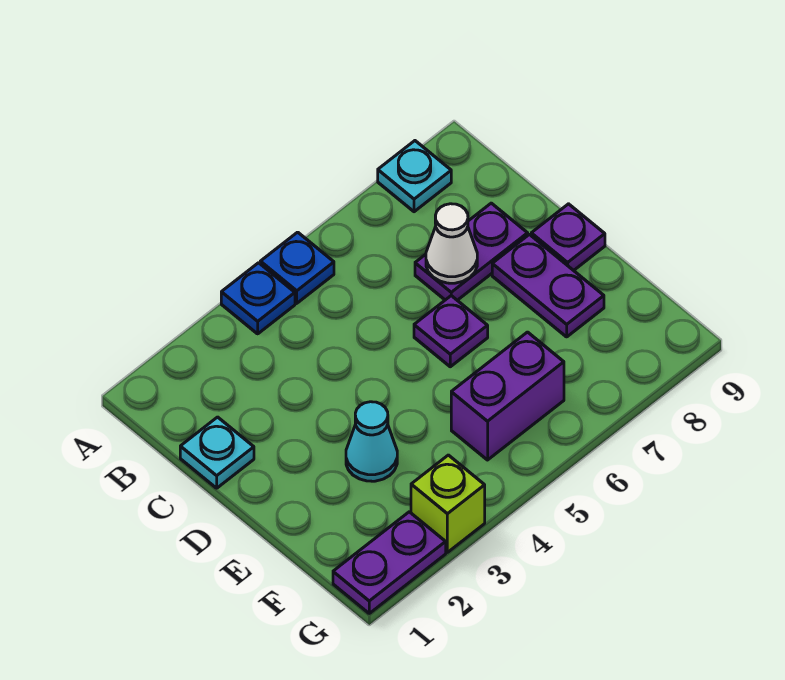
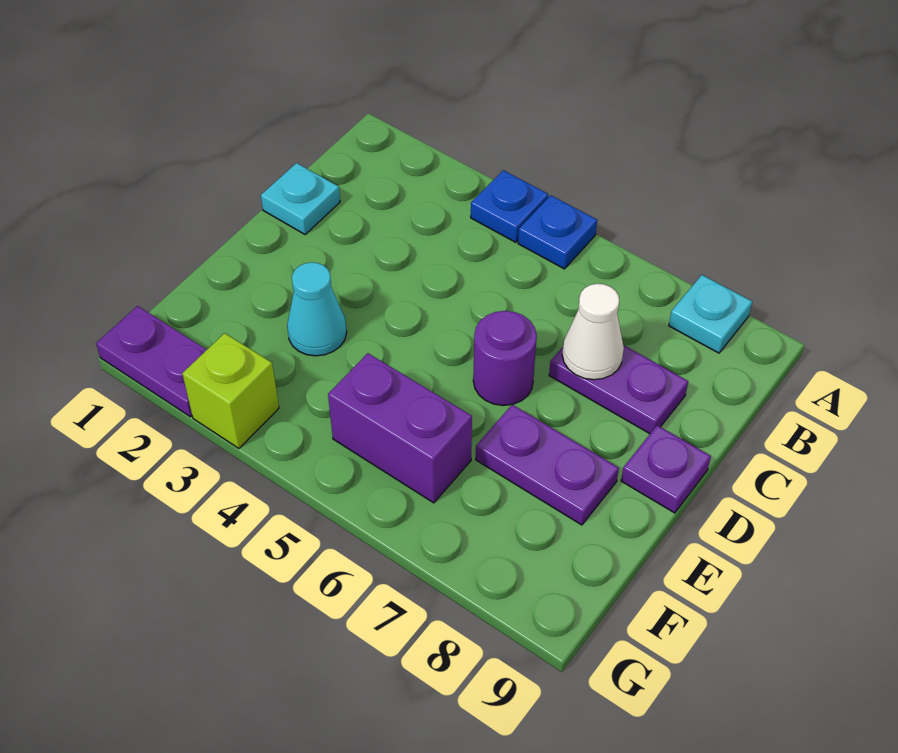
purple 1x1 plate [414,296,488,367] -> purple 1x1 round brick [473,311,537,406]
purple 1x2 plate [492,235,604,337] -> purple 1x2 plate turned to [476,405,619,525]

